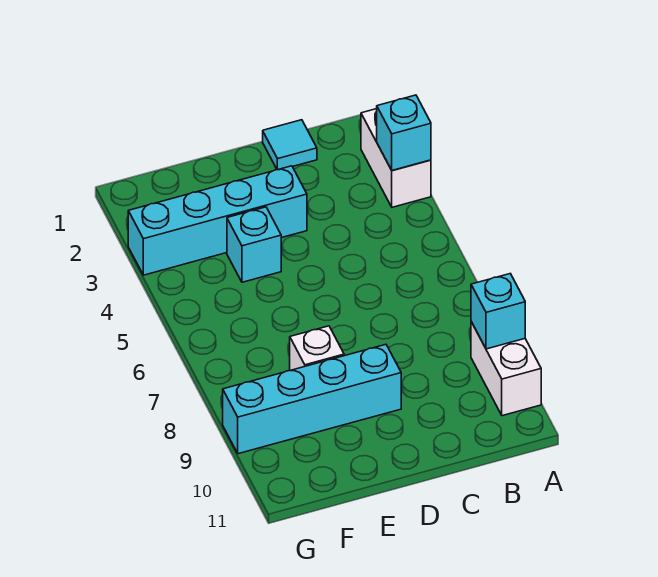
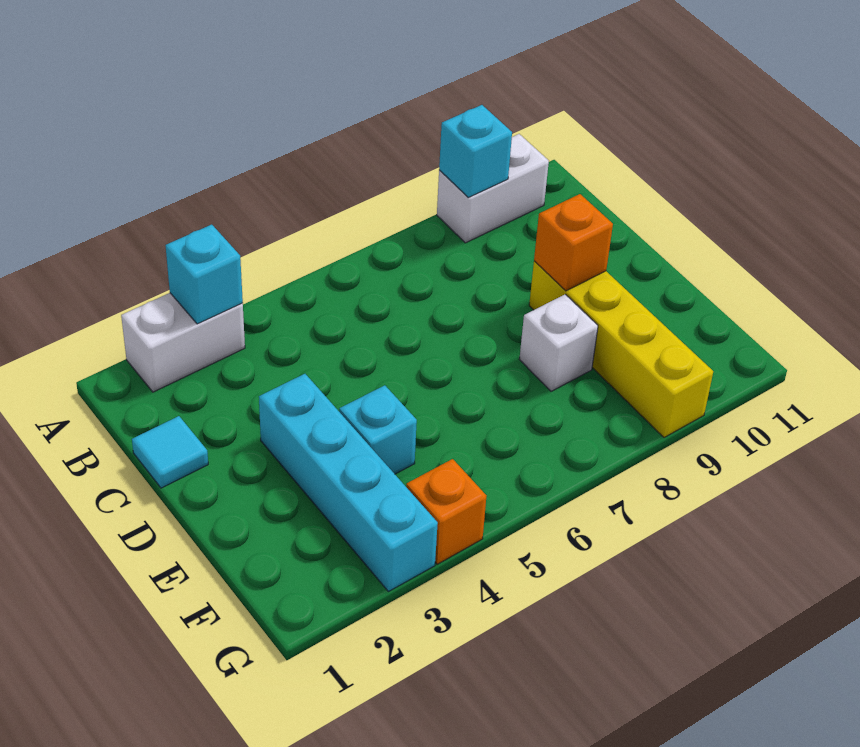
cyan 1x4 brick [223,345,401,454] -> yellow 1x4 brick [529,261,713,437]
none -> orange 1x1 brick [534,194,613,291]
none -> orange 1x1 brick [406,459,486,564]

